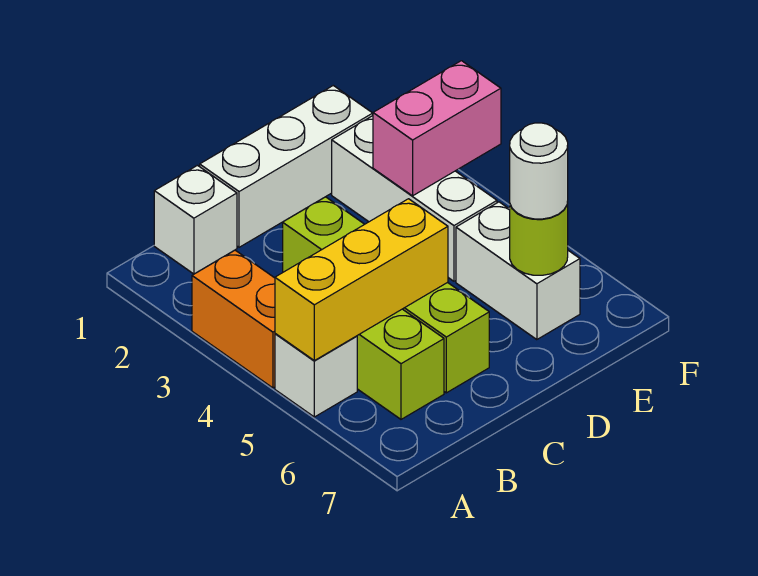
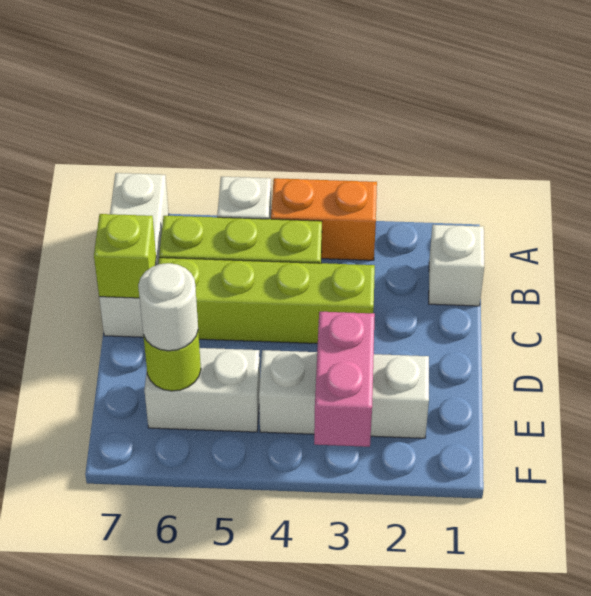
yellow 1x3 brick [275,199,448,361] -> none
white 1x3 brick [200,86,373,247] -> white 1x3 brick moved to [99,173,169,337]
none -> lime 1x1 brick [94,214,156,298]

